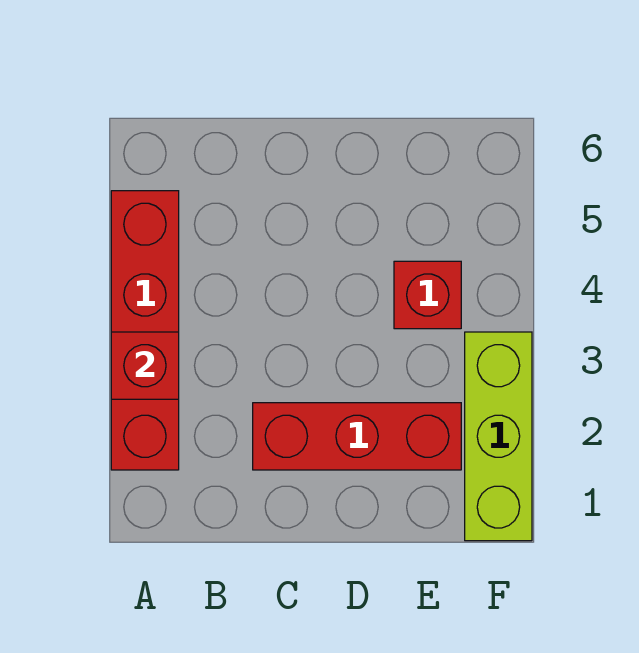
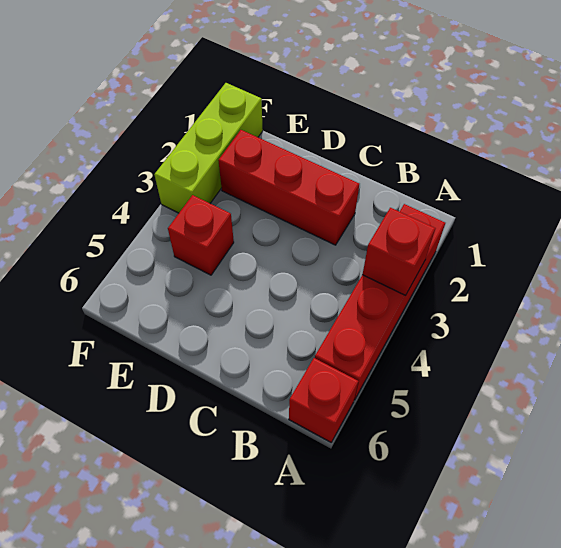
none -> red 1x1 brick [289,358,358,442]

